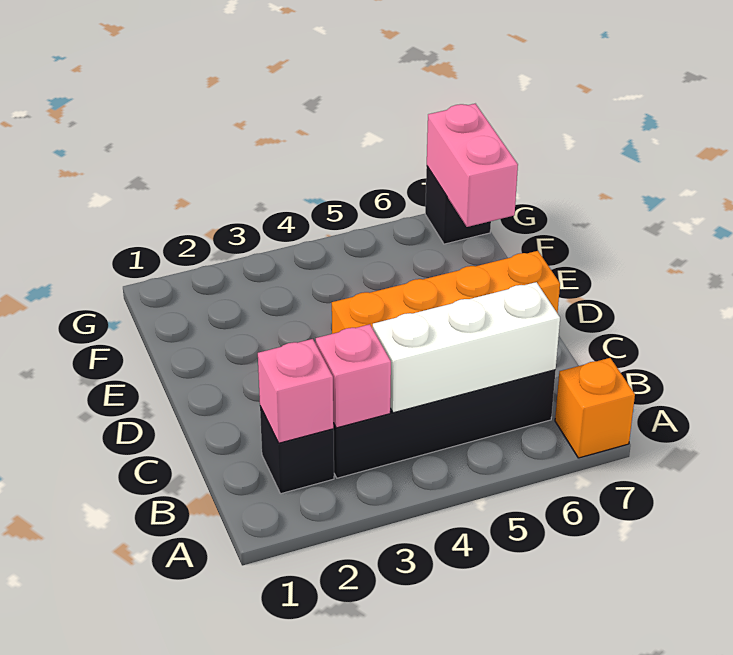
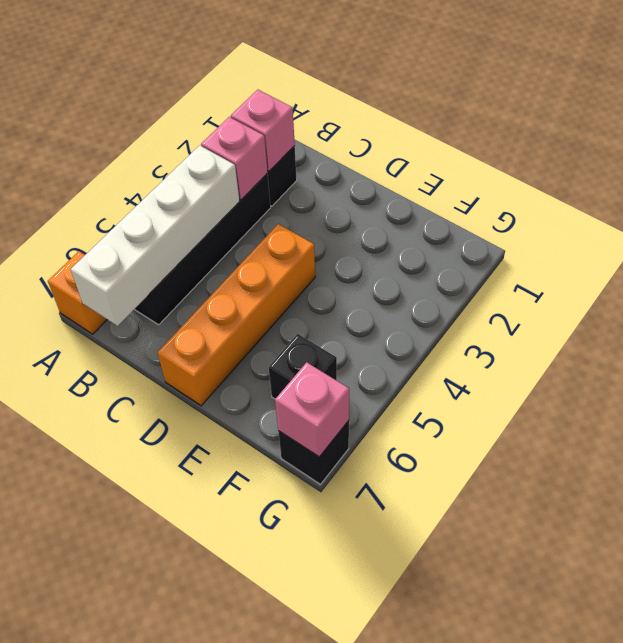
white 1x3 brick [373,282,560,413] -> white 1x4 brick [71,145,240,326]
none -> black 1x1 brick [269,334,337,399]
pink 1x2 brick [427,104,518,227] -> pink 1x1 brick [275,362,349,457]

